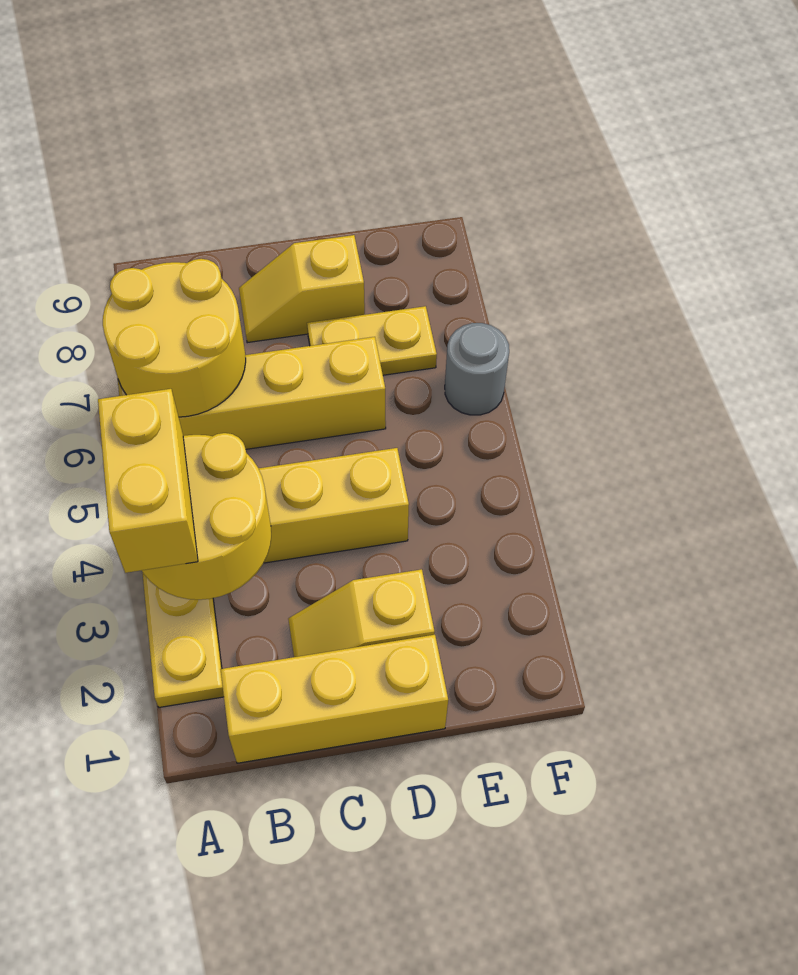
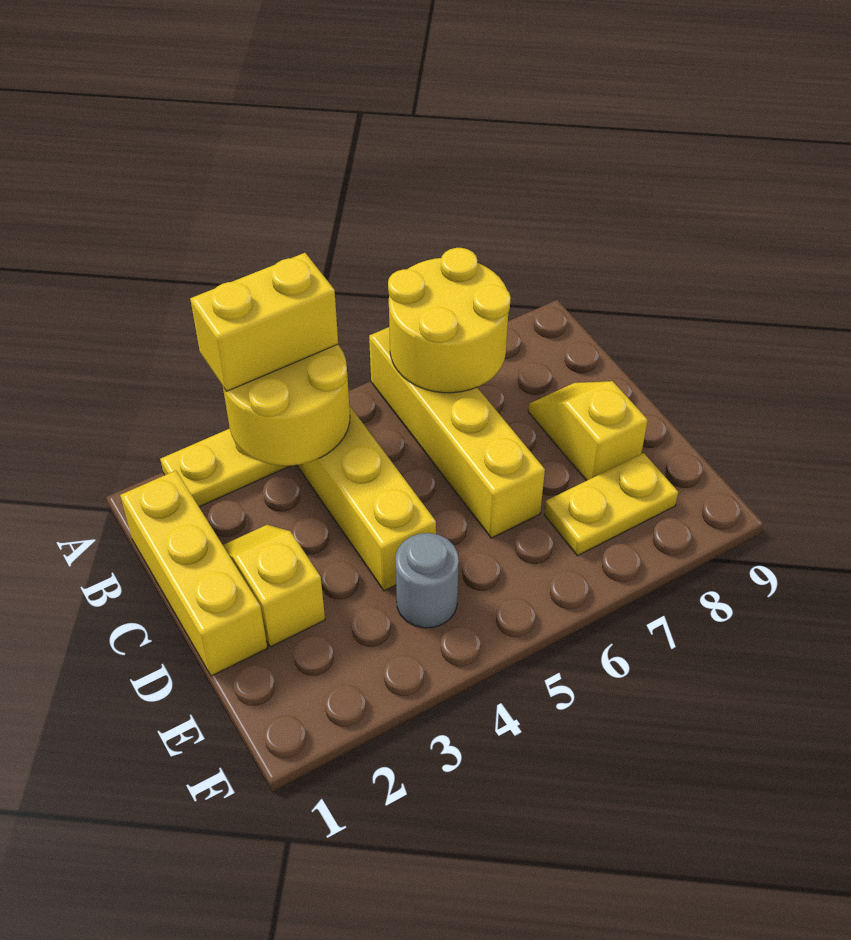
yellow 1x2 plate [307,306,437,375] -> yellow 1x2 plate turned to [544,453,678,556]
grey 1x1 round brick [445,323,509,415] -> grey 1x1 round brick moved to [395,533,459,628]

